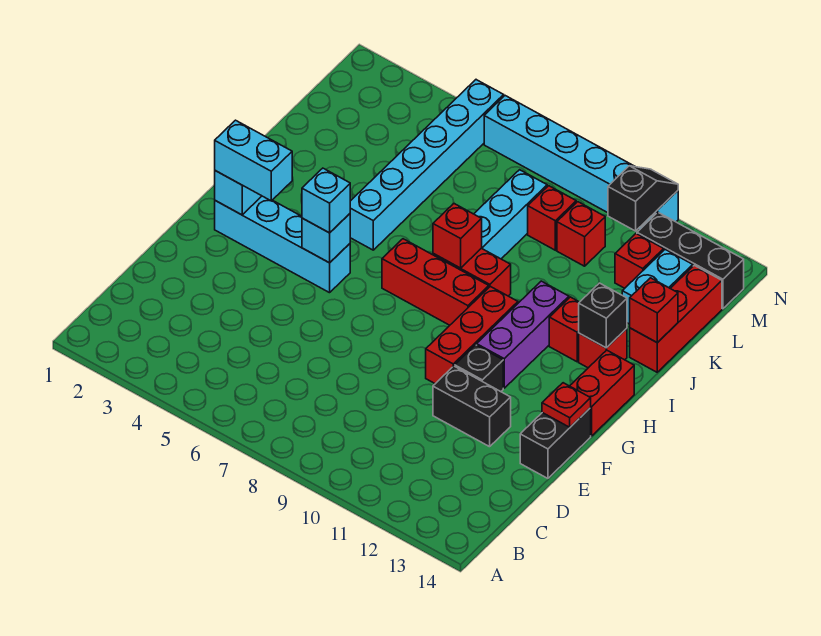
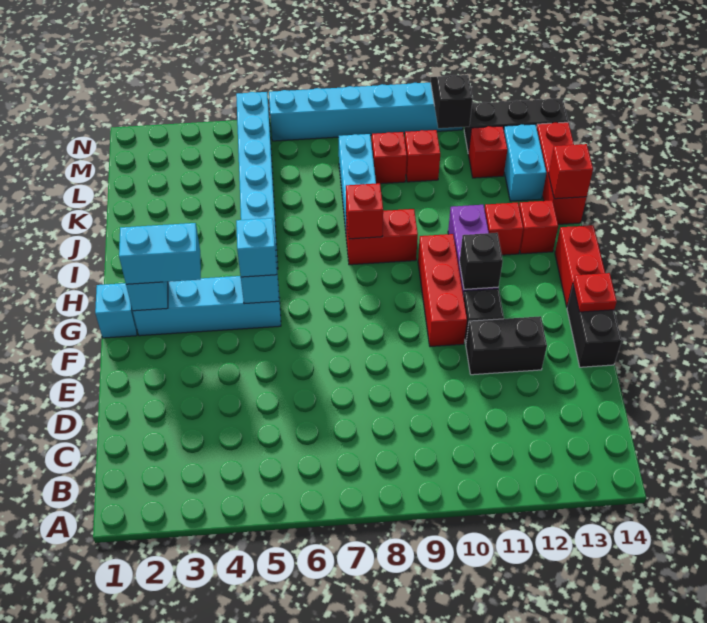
none -> cyan 1x1 brick [95,283,137,338]
red 1x3 brick [382,239,489,325] -> none
black 1x1 brick [579,283,627,348] -> black 1x1 brick moved to [460,233,503,289]

